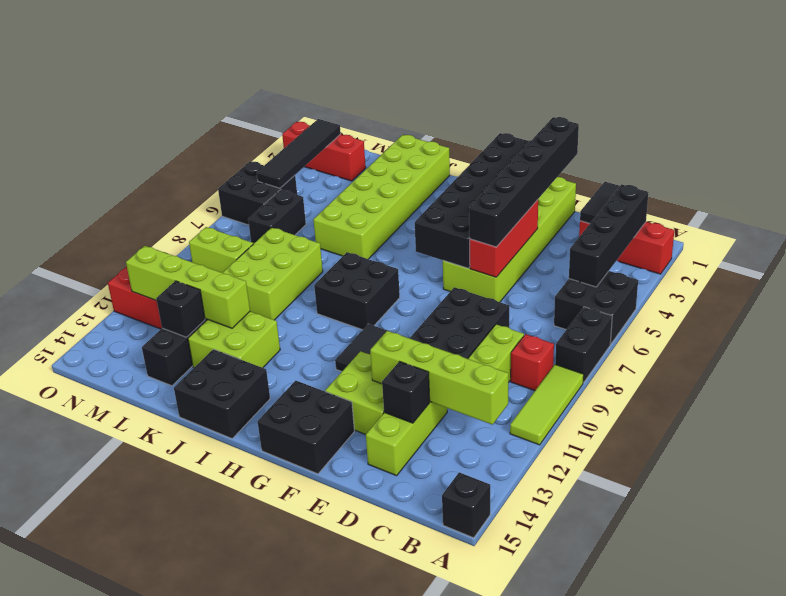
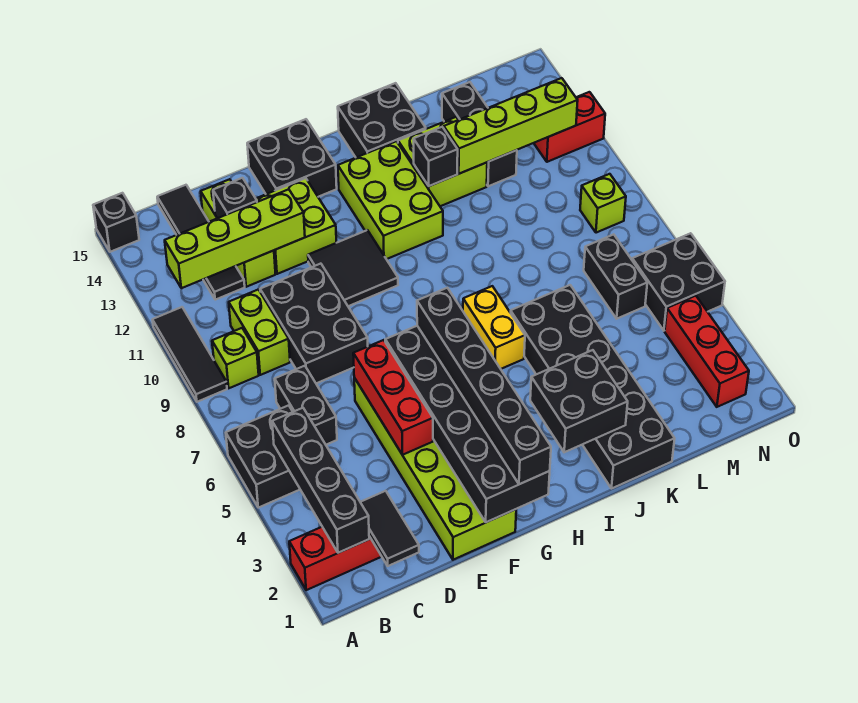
black 1x2 brick [555,307,612,383] -> black 1x2 brick moved to [275,366,337,445]
lime 1x3 tile [510,365,584,445] -> black 1x3 tile [153,307,227,402]
red 1x1 brick [511,334,554,391] -> lime 1x1 brick [212,328,259,388]
black 1x6 brick [469,117,579,247] -> black 1x6 brick moved to [417,288,551,484]
black 2x2 brick [314,252,400,330] -> black 2x2 brick moved to [530,350,628,452]
none -> yellow 1x2 brick [463,286,525,369]
lime 2x6 brick [313,135,450,259] -> black 2x6 brick [511,285,675,489]
lime 2x3 brick [223,227,323,320] -> lime 2x3 brick moved to [338,141,443,259]
black 1x1 brick [156,281,205,337] -> black 1x1 brick moved to [414,127,458,186]
red 1x3 brick [282,122,366,181] -> red 1x3 brick turned to [665,296,749,407]
lime 1x2 brick [189,227,253,273] -> lime 1x1 brick [580,174,626,233]
black 1x4 tile [257,119,341,188] -> black 1x4 tile moved to [157,185,245,300]

